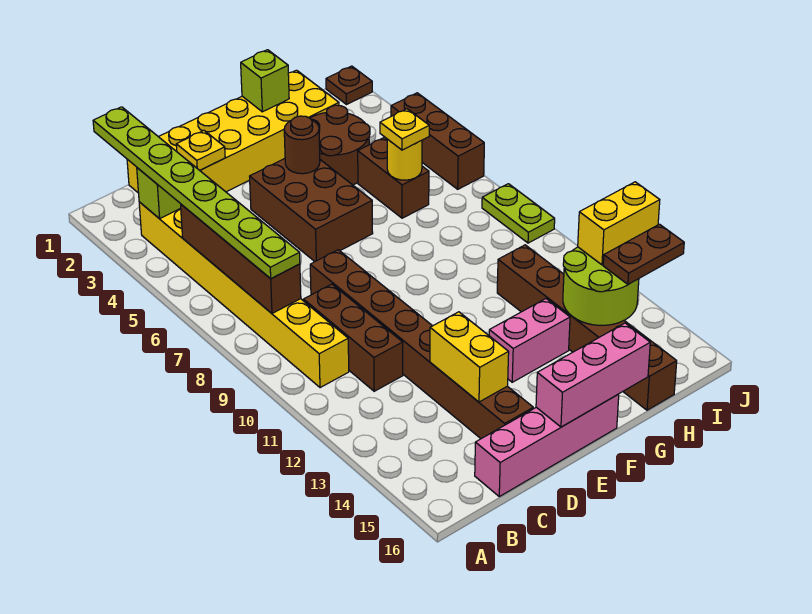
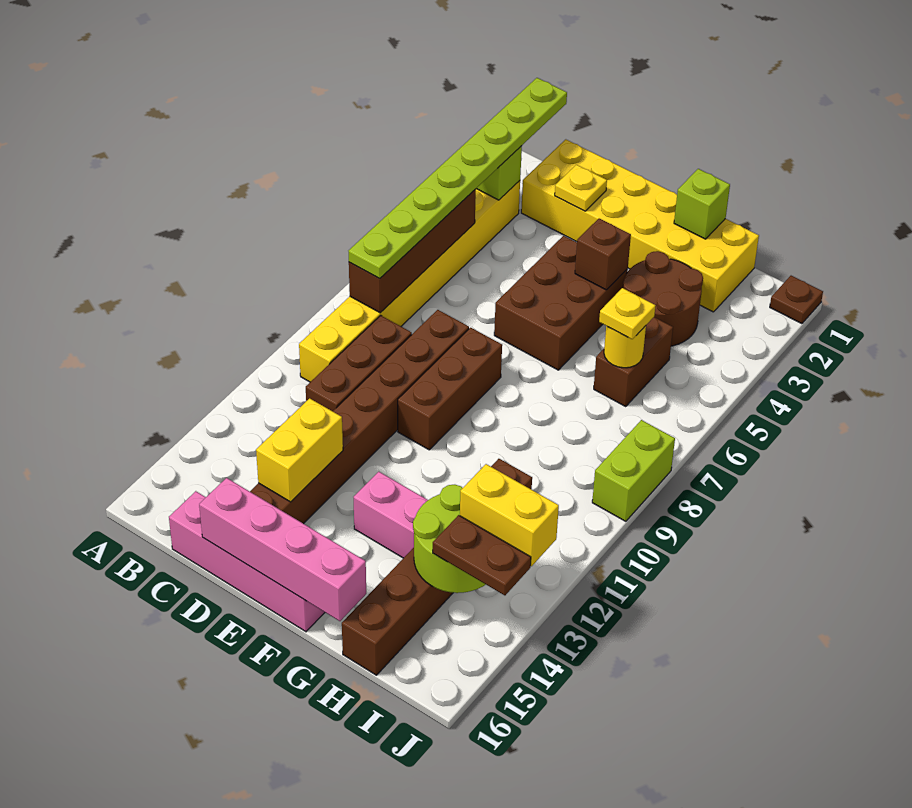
pink 1x3 brick [536,323,650,427] -> pink 1x4 brick [199,478,366,621]
brown 1x1 round brick [284,116,320,174] -> brown 1x1 brick [575,218,631,290]
brown 1x3 brick [391,93,484,189] -> brown 1x3 brick moved to [398,328,502,450]
lime 1x2 plate [482,184,555,243] -> lime 1x2 brick [592,420,675,521]

